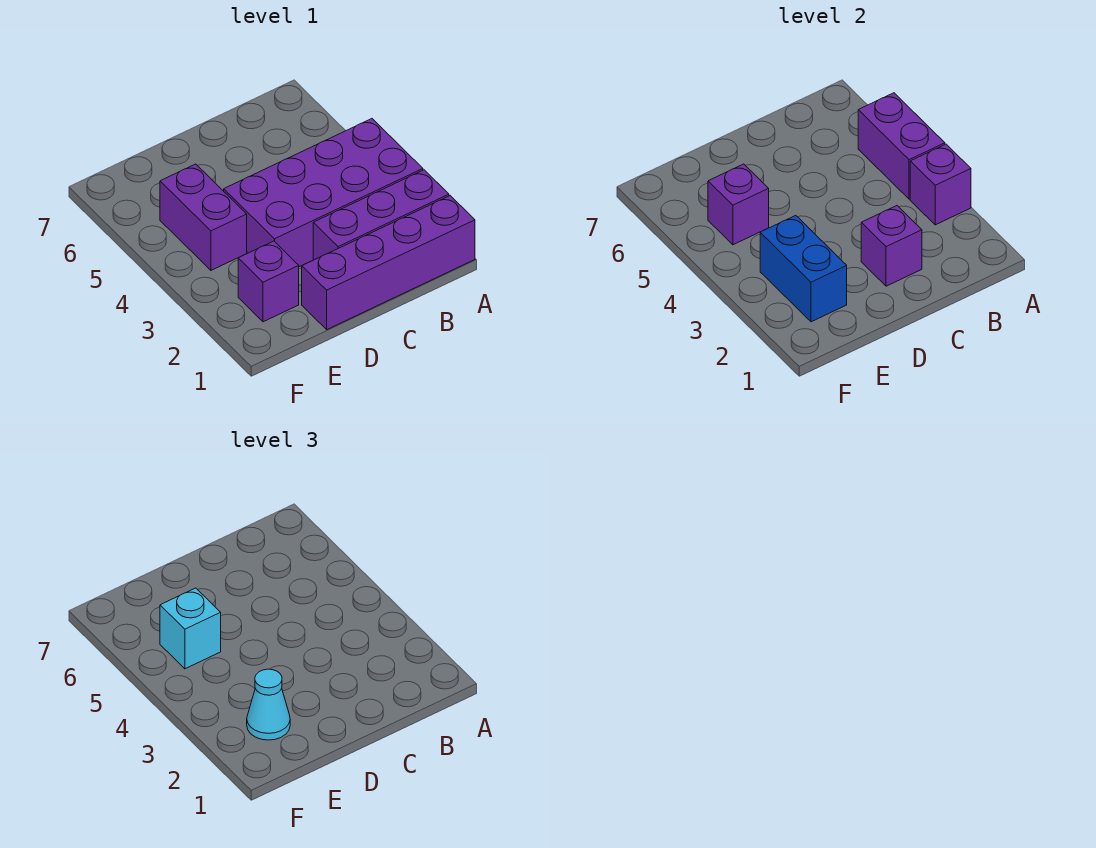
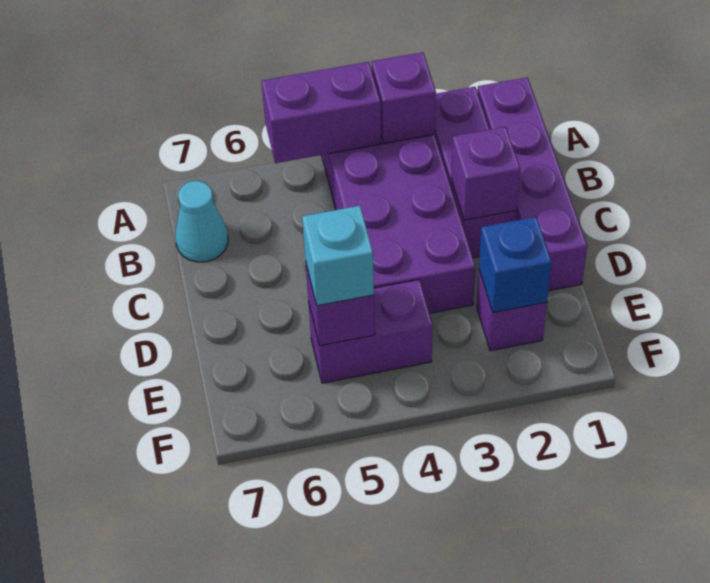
blue 1x2 brick [760,215,847,322] -> blue 1x1 brick [479,217,552,313]
cyan 1x1 cone [247,669,290,740] -> cyan 1x1 cone moved to [175,181,228,262]

